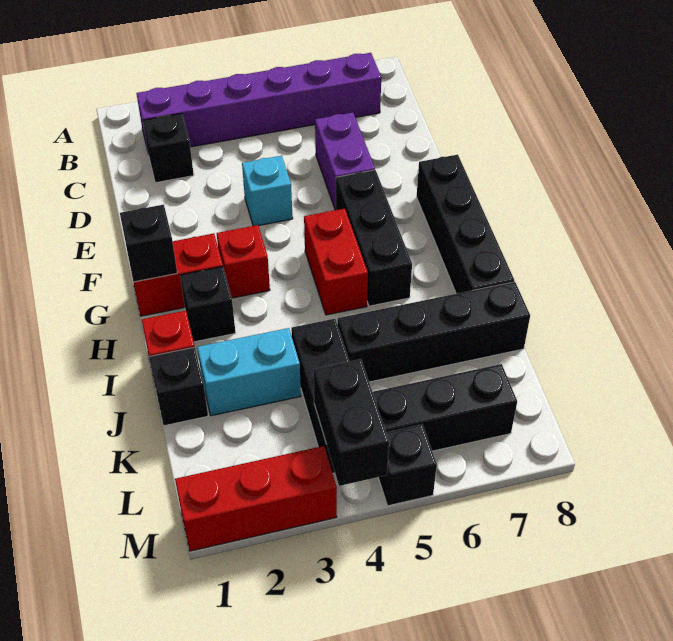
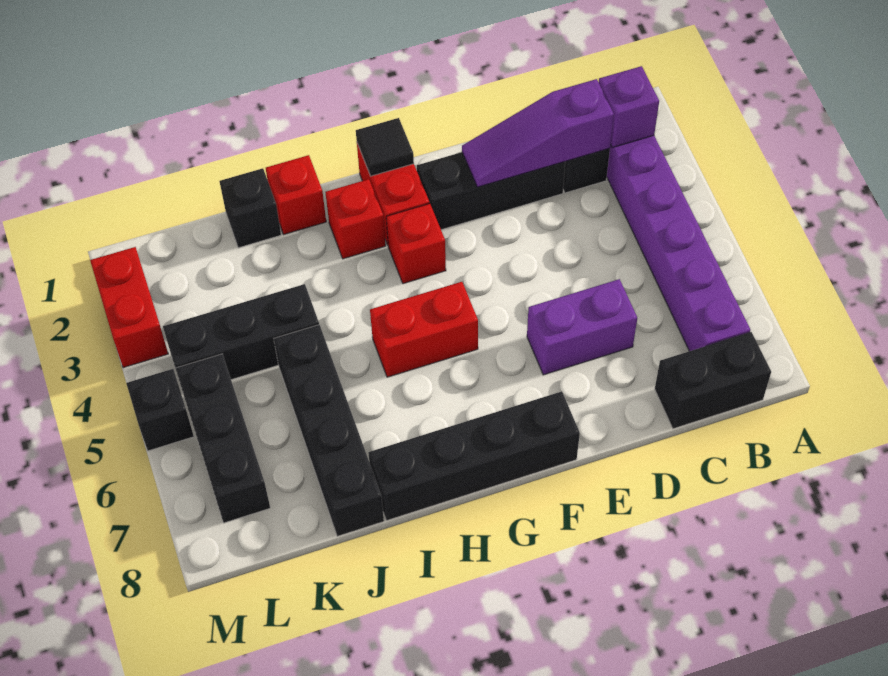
none -> purple 1x1 brick [599,66,659,148]
none -> purple 1x3 slope [462,79,614,187]
cyan 1x1 brick [242,156,293,226] -> none
black 1x3 brick [336,170,412,306] -> black 1x3 brick moved to [417,152,565,230]
black 1x1 brick [120,205,177,282] -> black 1x1 tile [356,118,414,176]
black 1x1 brick [180,267,235,342] -> red 1x1 brick [325,179,386,259]
cyan 1x2 brick [197,328,301,416] -> none
black 1x2 brick [314,359,389,486] -> black 1x2 brick moved to [655,332,771,429]
red 1x3 brick [175,446,337,551] -> red 1x2 brick [90,247,168,368]

